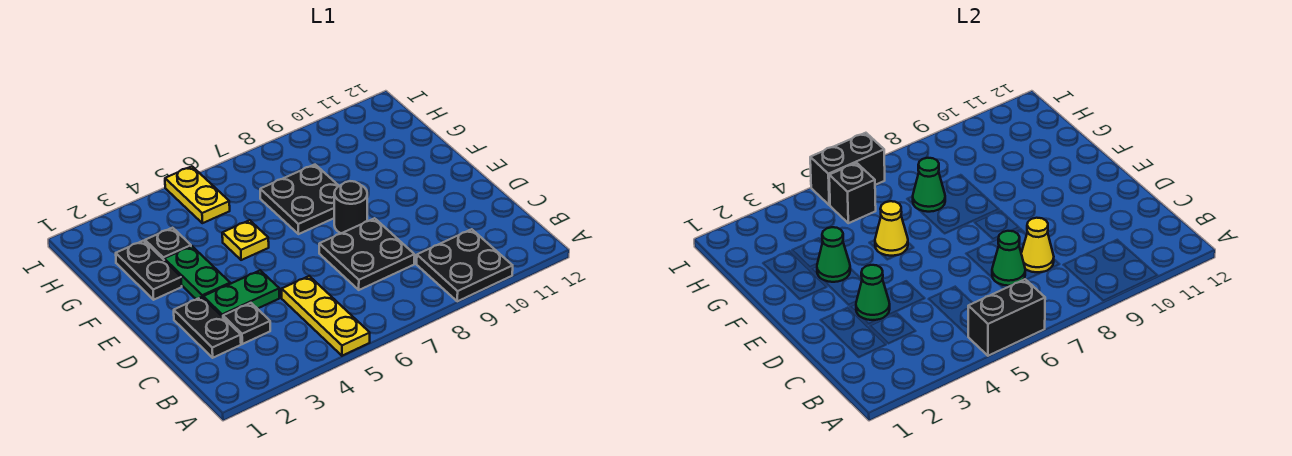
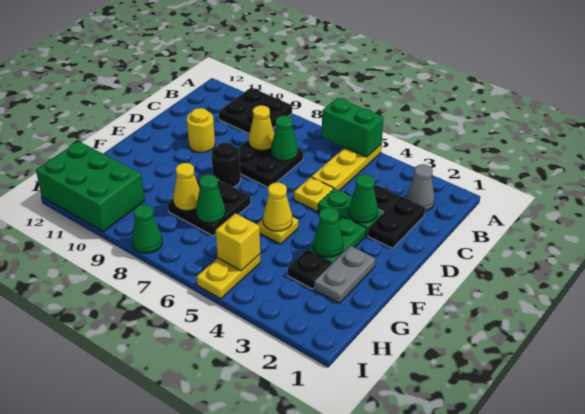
black 1x2 brick [968,279,1045,356] -> green 1x2 brick [322,98,384,157]
none -> grey 1x1 cone [406,164,435,211]
none -> yellow 1x1 plate [294,177,333,211]
none -> yellow 1x1 round brick [187,108,215,152]
black 1x2 plate [116,241,182,300] -> grey 1x2 plate [314,246,375,303]
none -> yellow 1x1 cone [173,163,200,211]
black 1x1 brick [829,163,876,223] -> yellow 1x1 brick [216,213,260,271]
none -> green 2x3 brick [36,141,145,232]
black 1x2 brick [810,133,885,205] -> none
none -> green 1x1 cone [132,205,162,253]

